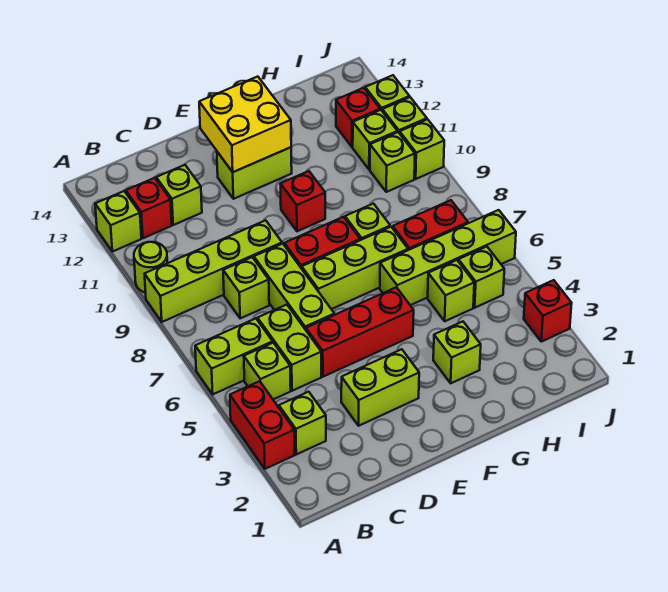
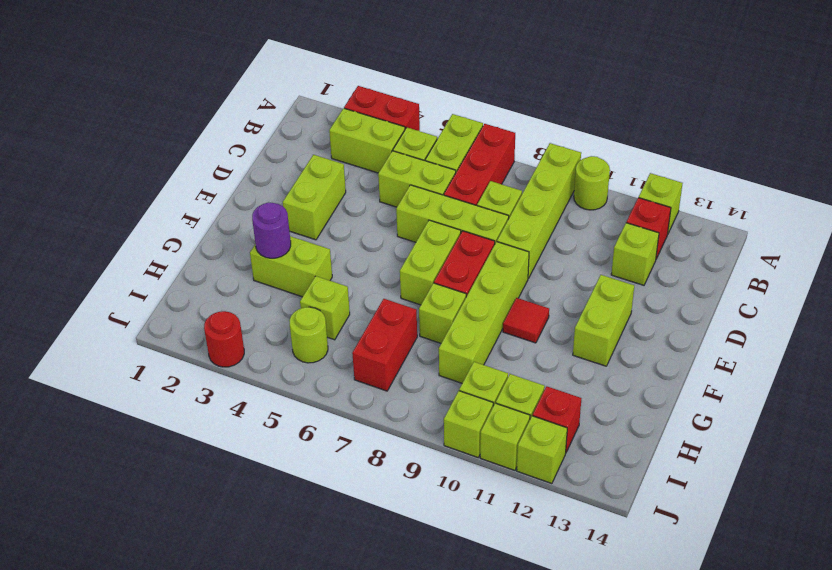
lime 1x1 brick [279,392,326,454] -> lime 1x2 brick [329,108,405,173]
red 1x3 brick [306,287,414,377] -> red 1x3 brick moved to [444,124,515,206]
lime 1x3 brick [302,227,408,309] -> lime 1x2 brick [400,220,461,305]
yellow 2x2 brick [199,77,291,172] -> none
red 1x1 brick [280,171,325,231] -> red 1x1 tile [503,298,549,343]
lime 1x1 brick [433,322,481,383] -> lime 1x2 brick [250,236,332,297]
none -> purple 1x1 round brick [252,202,291,258]
lime 1x4 brick [380,210,516,305] -> lime 1x4 brick moved to [439,242,529,383]
lime 1x1 brick [458,247,504,308] -> lime 1x1 round brick [289,307,328,363]
red 1x1 brick [524,280,572,342] -> red 1x1 round brick [204,311,244,367]

